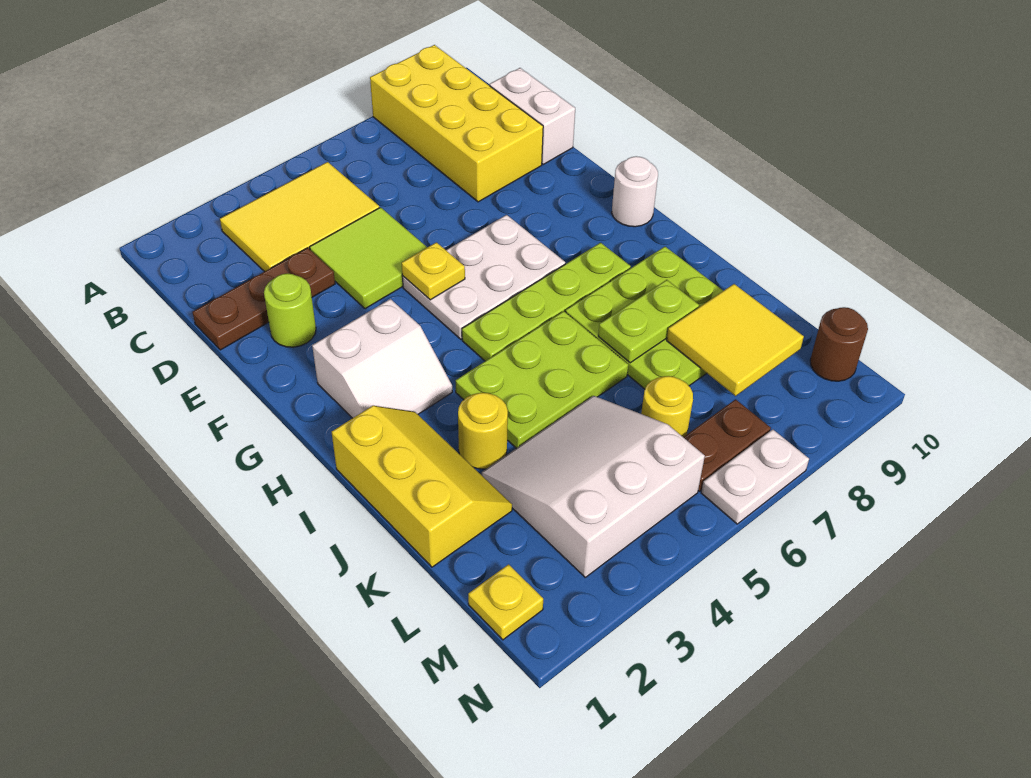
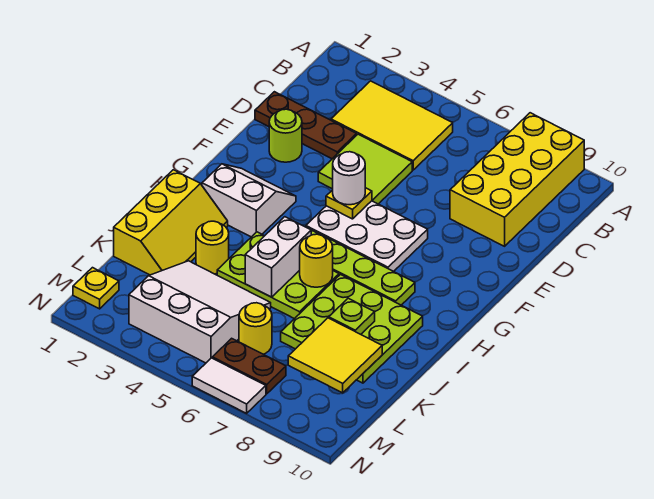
white 1x2 brick [490,68,575,164] -> white 1x2 brick moved to [245,217,311,297]
white 2x2 slope [312,299,452,418] -> white 2x2 slope turned to [202,164,296,237]
white 1x1 round brick [612,156,658,227] -> white 1x1 round brick moved to [333,152,365,205]
none -> yellow 1x1 round brick [300,234,333,287]
lime 1x2 plate [598,280,699,363] -> lime 1x1 plate [329,298,375,334]
brown 1x1 round brick [810,307,868,381] -> none
white 1x2 plate [701,429,809,524] -> white 1x2 tile [192,358,266,413]

